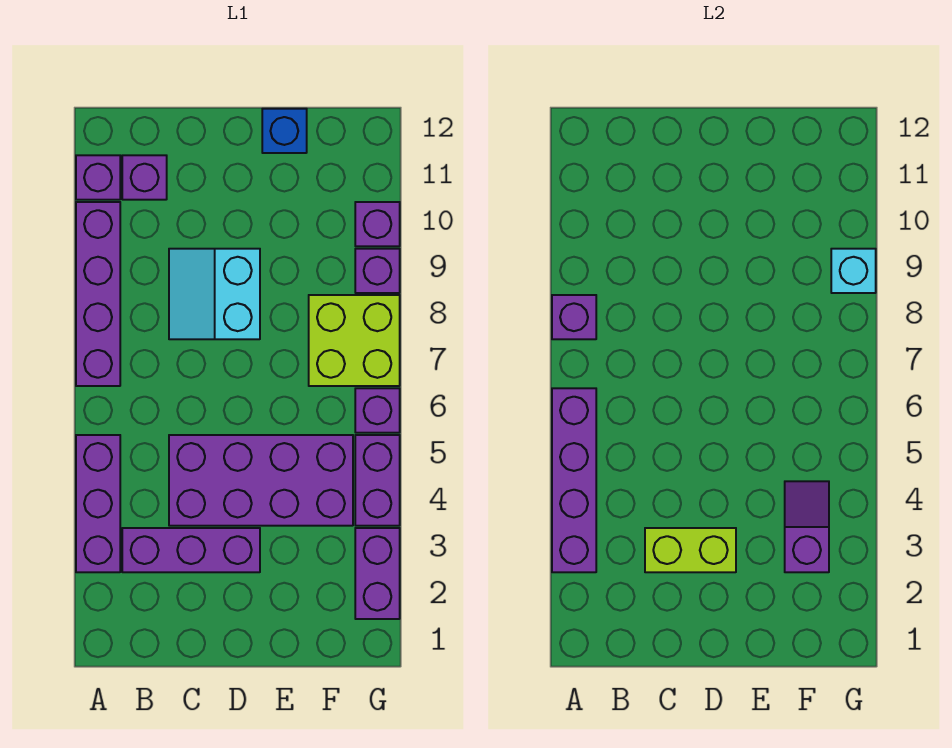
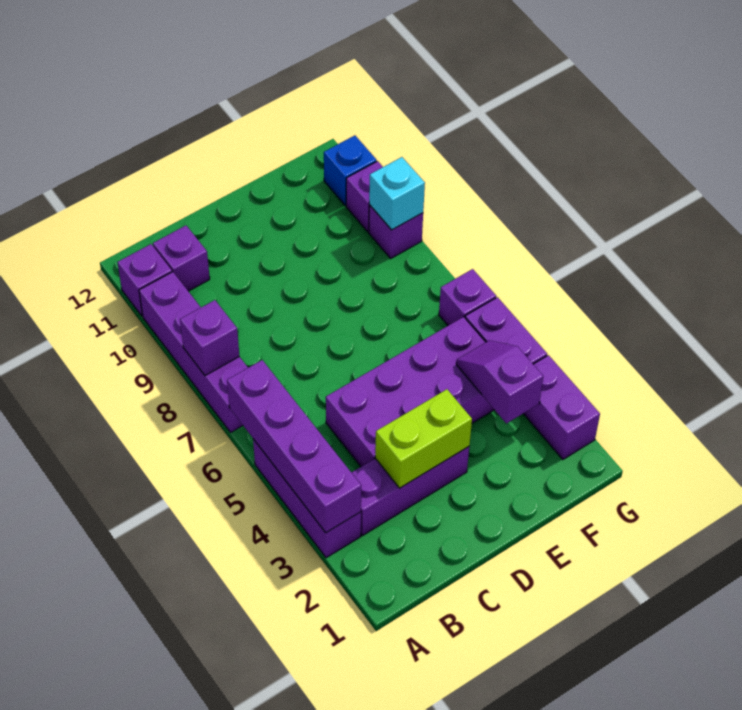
cyan 2x2 slope [169,249,260,339] -> none
blue 1x1 brick [262,109,307,153] -> blue 1x1 brick moved to [324,135,377,205]
lime 2x2 brick [309,295,400,386] -> none

